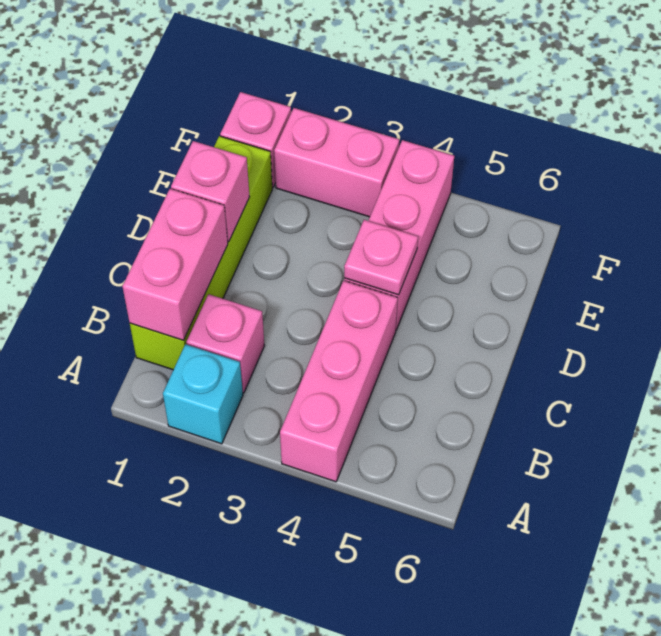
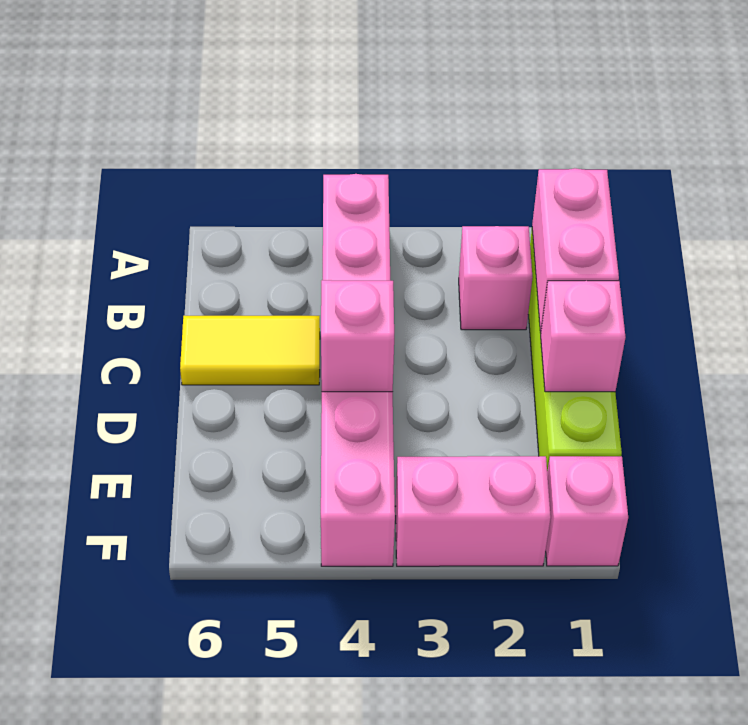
cyan 1x1 brick [163,344,243,444] -> none
none -> yellow 1x2 tile [180,316,320,385]
pink 1x1 plate [344,220,418,295] -> pink 1x1 brick [321,280,394,392]

